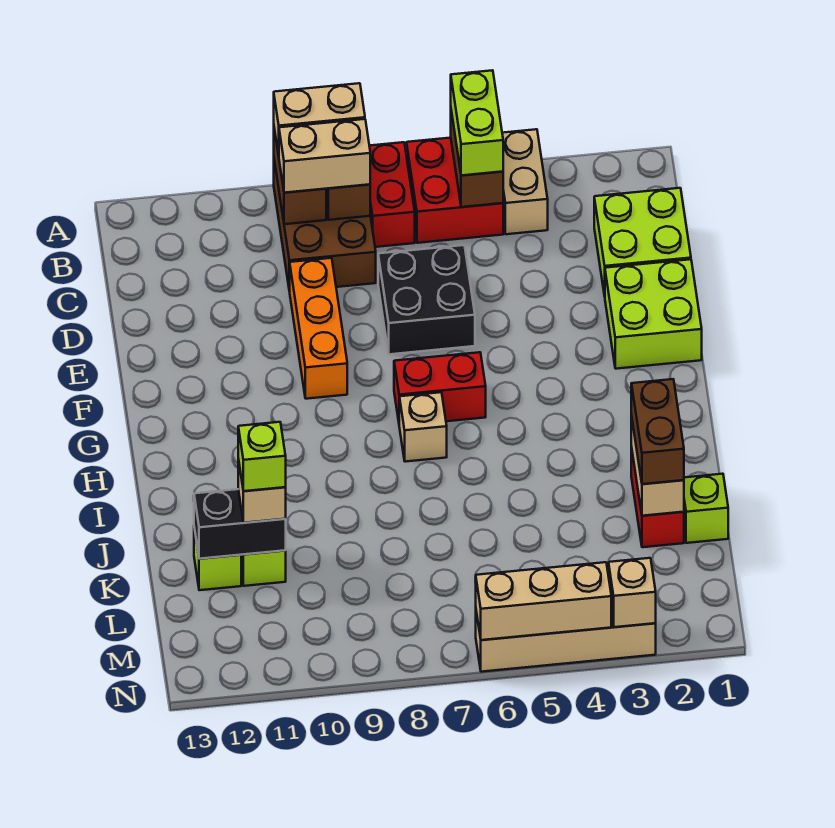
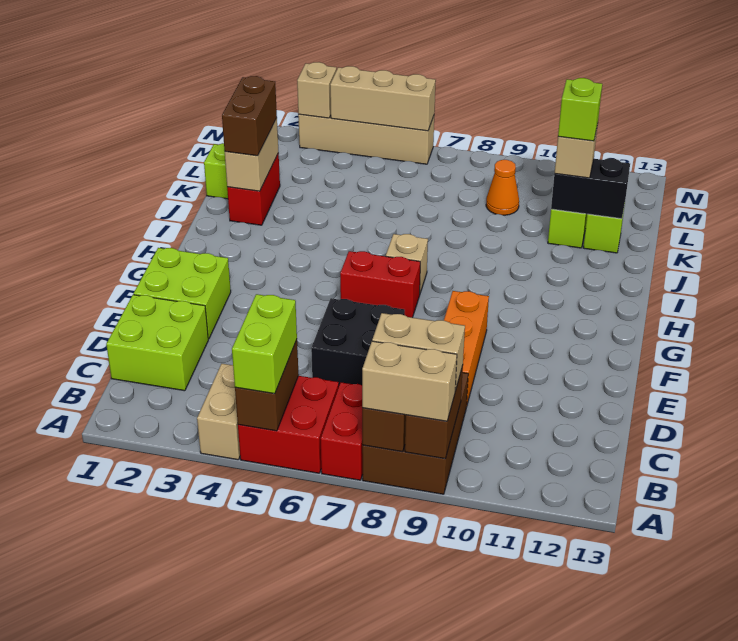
none -> orange 1x1 cone [486,160,519,215]

